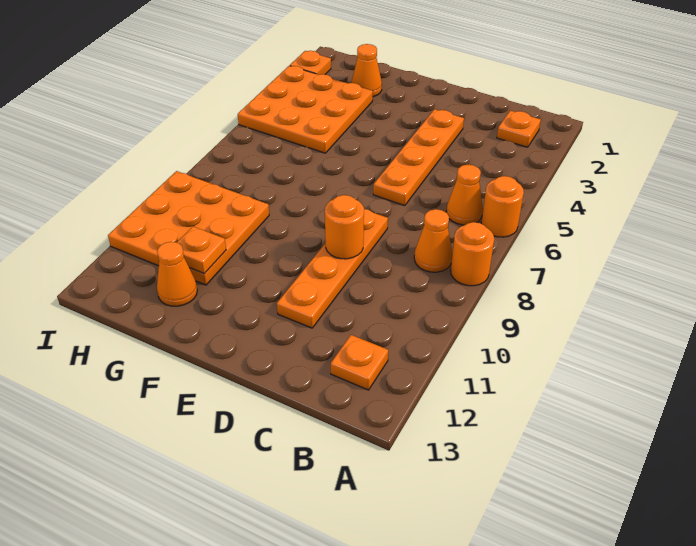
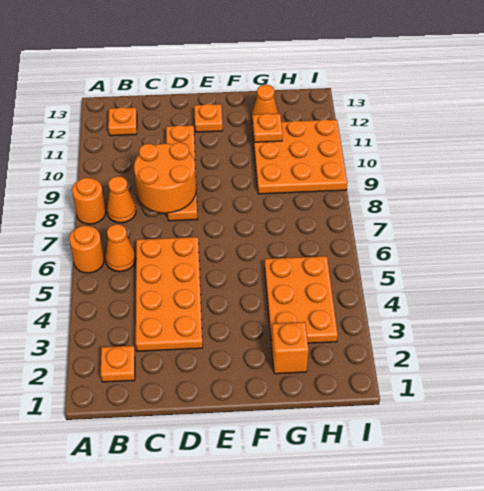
orange 1x4 plate [373,109,464,206] -> orange 2x4 plate [136,237,203,351]
orange 1x1 round brick [325,195,364,259] -> orange 2x2 round brick [134,142,196,213]
orange 1x1 cone [351,44,382,97] -> orange 1x1 brick [271,322,308,374]
orange 3x3 plate [238,66,373,153] -> orange 2x3 plate [265,256,338,344]
orange 1x1 plate [290,51,331,75] -> orange 1x1 plate moved to [194,104,223,132]

